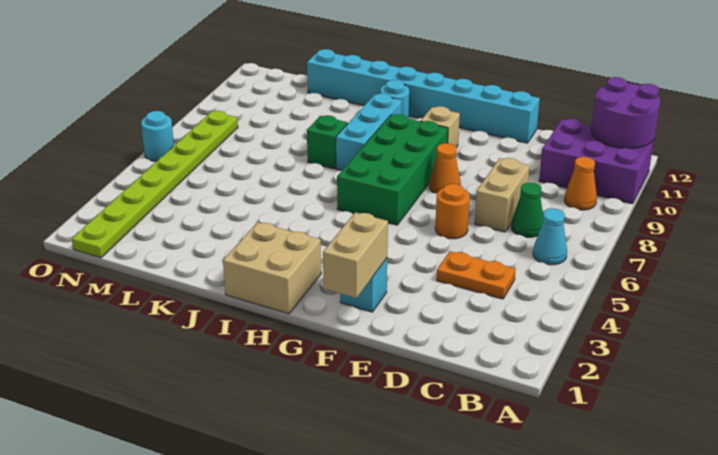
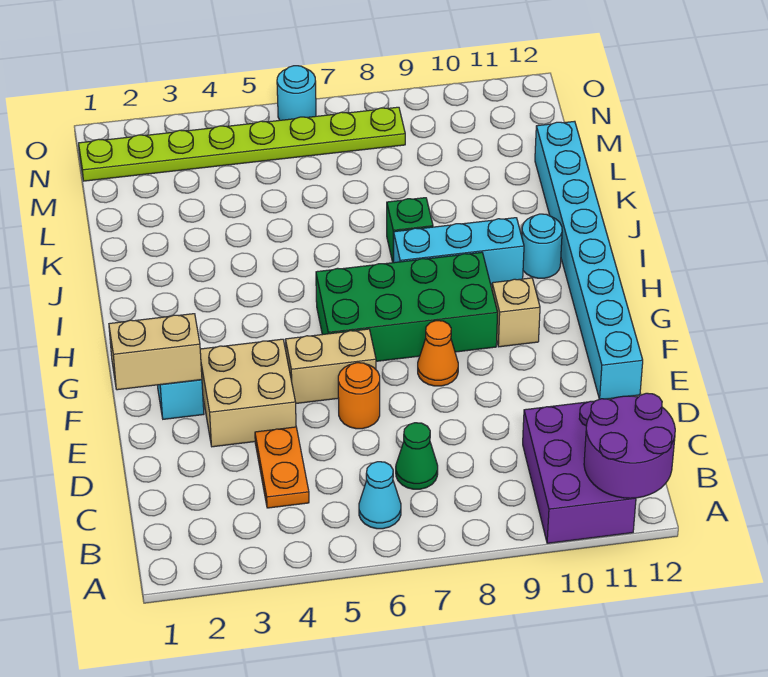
orange 1x1 cone [564,157,597,210] -> none
tan 1x2 brick [475,158,530,232] -> tan 1x2 brick moved to [285,329,376,403]
tan 2x2 brick [223,222,321,314] -> tan 2x2 brick moved to [200,339,296,447]

